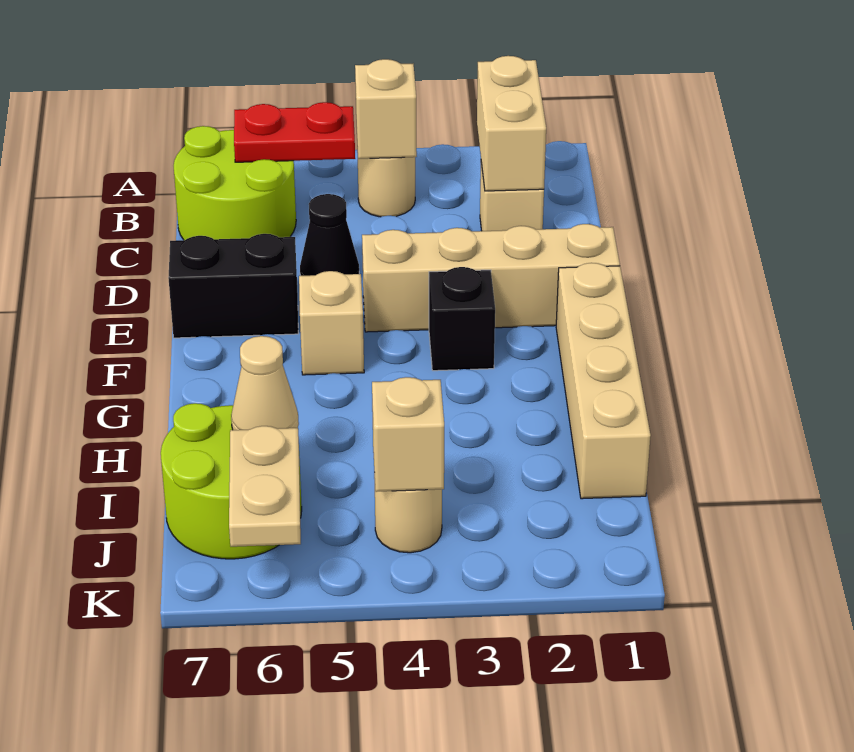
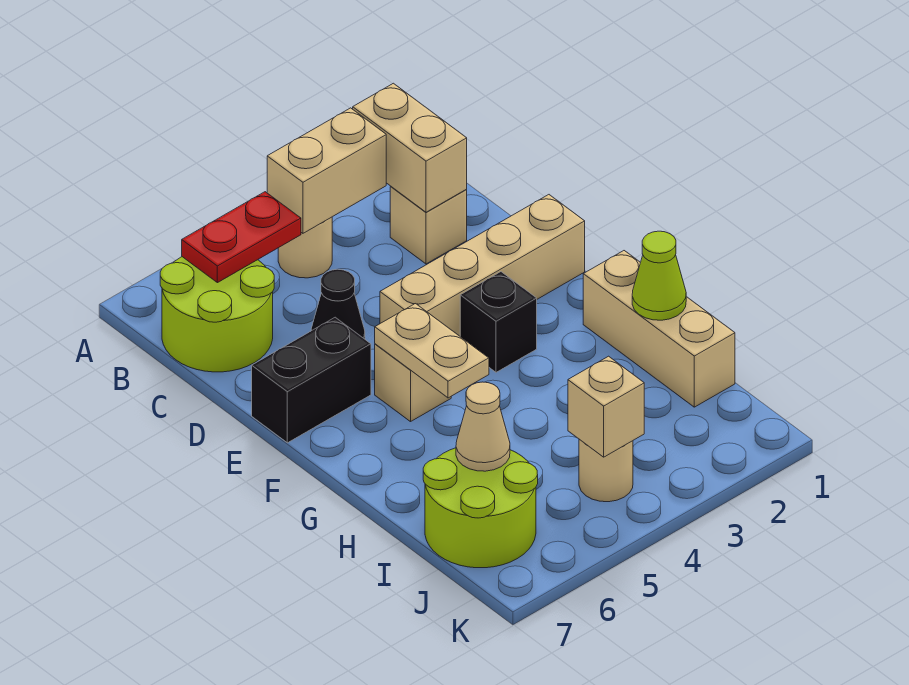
tan 1x1 brick [355,59,417,159] -> tan 1x2 brick [267,108,386,233]
tan 1x4 brick [556,263,651,499] -> tan 1x3 brick [583,251,735,407]
none -> lime 1x1 cone [632,231,686,320]
tan 1x2 plate [229,426,301,547] -> tan 1x2 plate moved to [375,304,489,398]

